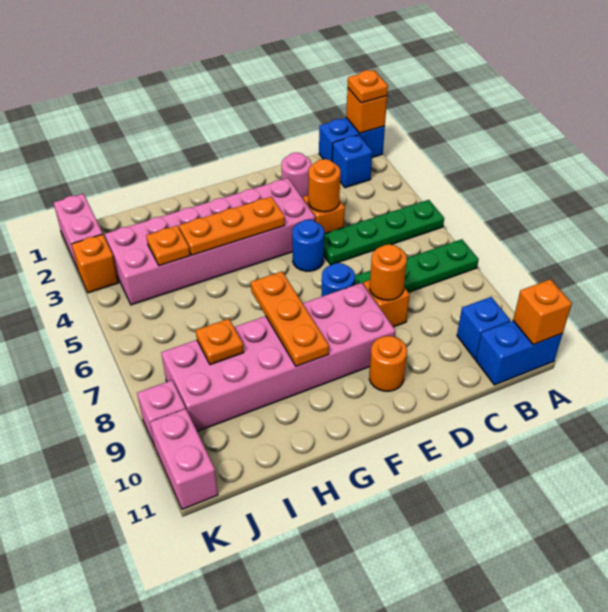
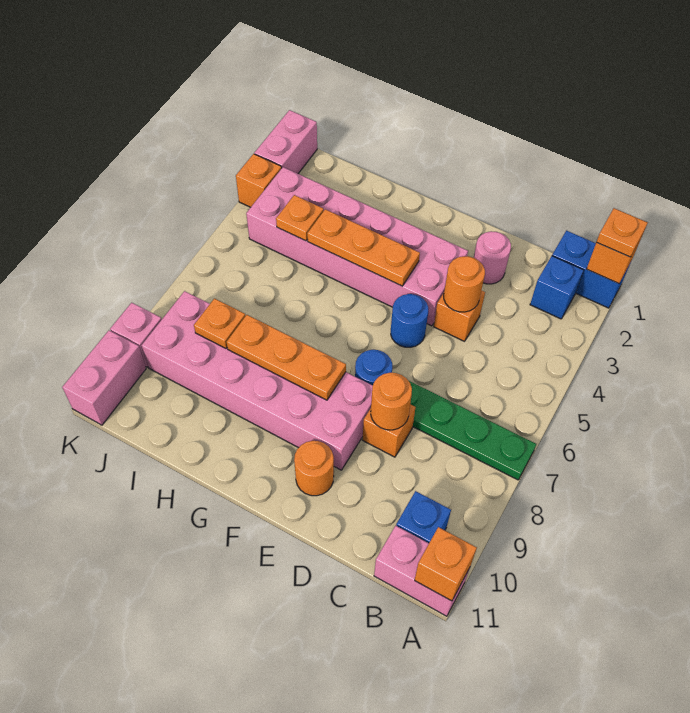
green 1x4 plate [324,200,444,265] -> none
blue 1x2 brick [476,321,562,385] -> pink 1x2 brick [374,526,470,616]
orange 1x3 plate [251,272,329,366] -> orange 1x3 plate turned to [227,315,346,400]

